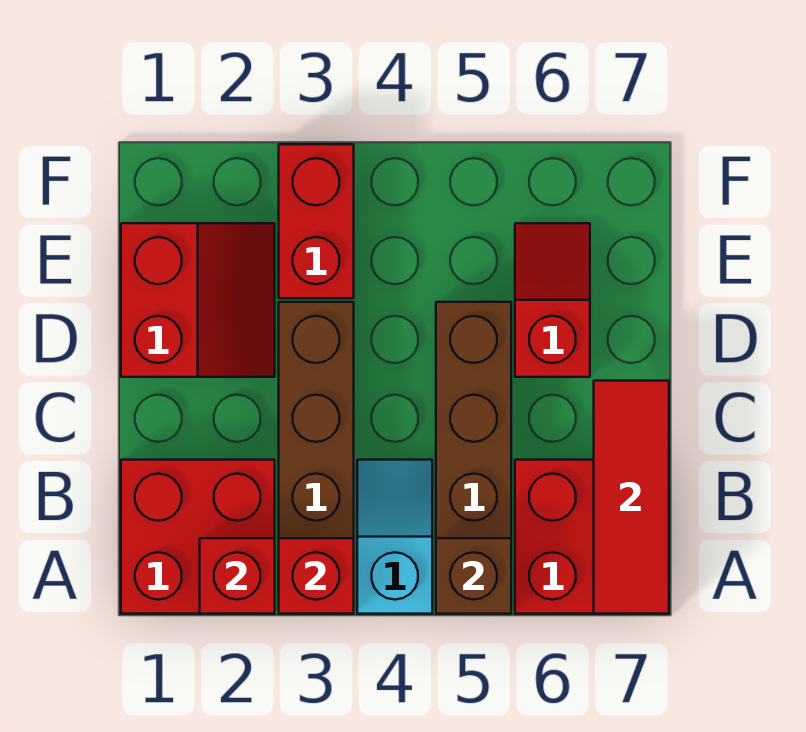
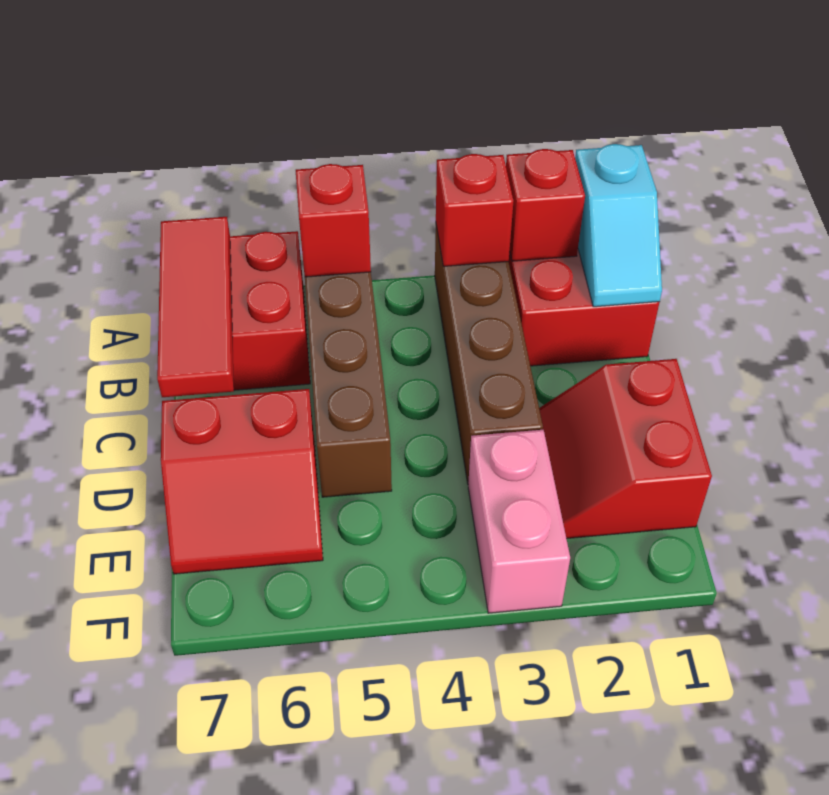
cyan 1x2 slope [357,460,432,614] -> cyan 1x2 slope moved to [575,144,662,307]
brown 1x1 brick [436,538,511,614] -> red 1x1 brick [296,164,371,277]
red 1x2 slope [515,223,590,377] -> red 2x2 slope [161,389,323,574]
red 1x2 brick [279,144,354,298] -> pink 1x2 brick [468,430,570,613]

